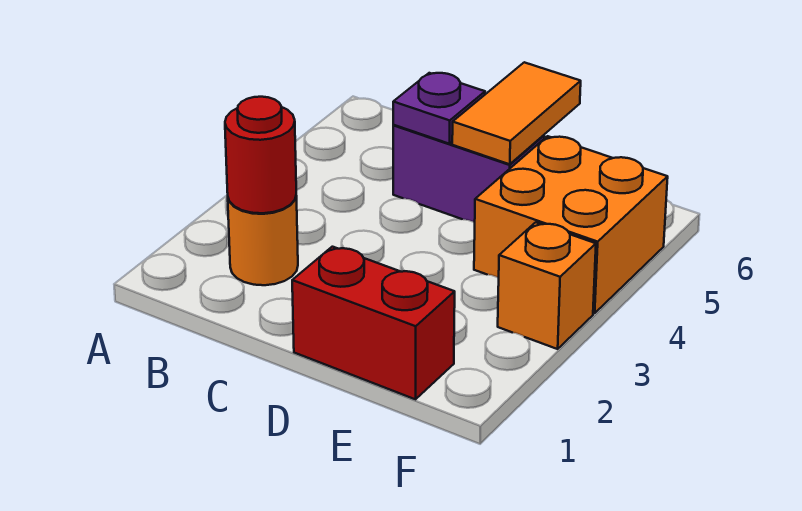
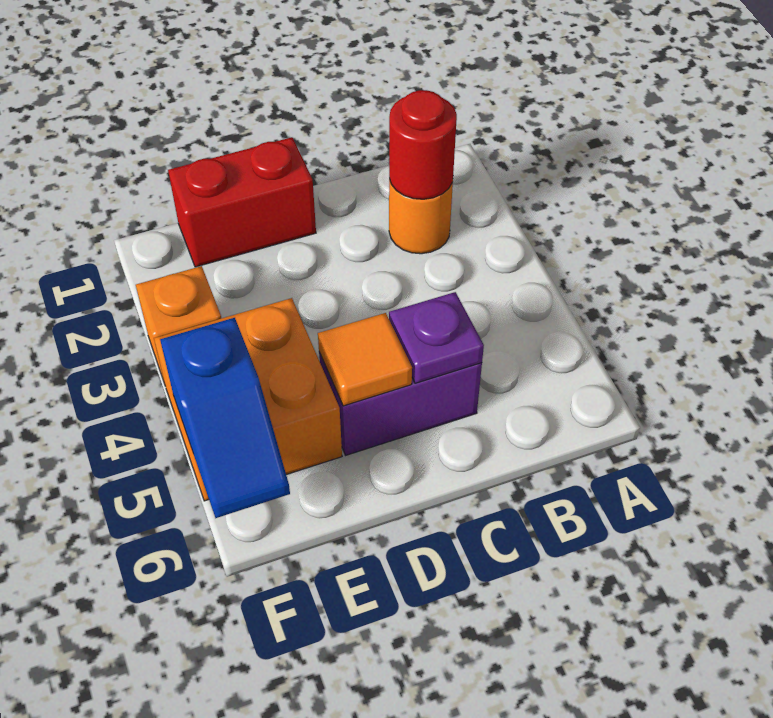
orange 1x2 tile [452,62,581,164] -> orange 1x1 tile [318,313,412,406]
none -> blue 1x2 slope [160,318,290,518]

